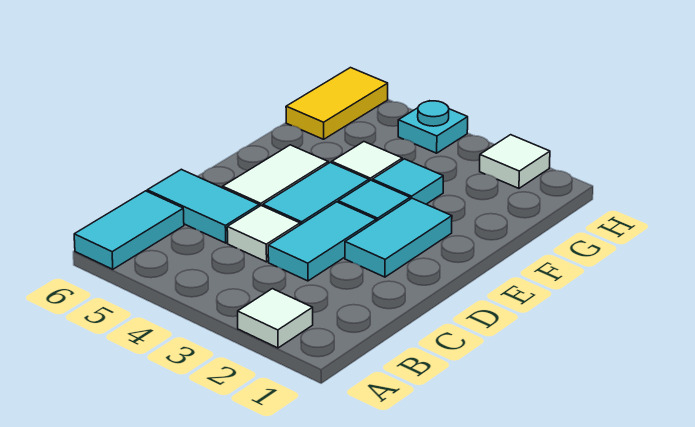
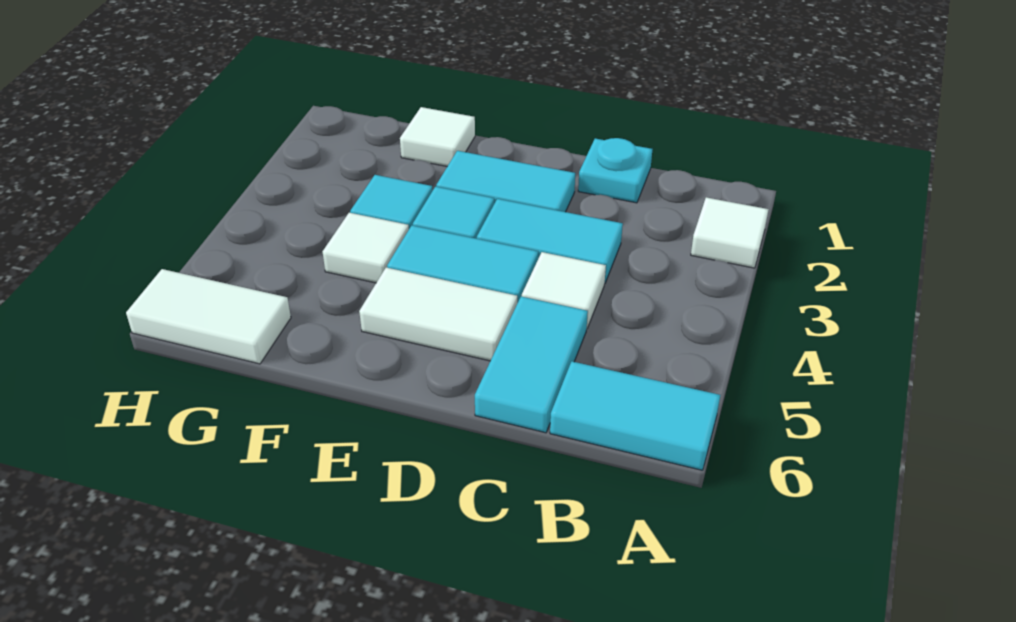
yellow 1x2 tile [286,68,388,139] -> white 1x2 tile [126,269,291,364]
white 1x1 tile [480,135,550,188] -> white 1x1 tile moved to [400,107,475,166]
cyan 1x1 plate [398,101,468,153] -> cyan 1x1 plate moved to [578,138,652,203]

